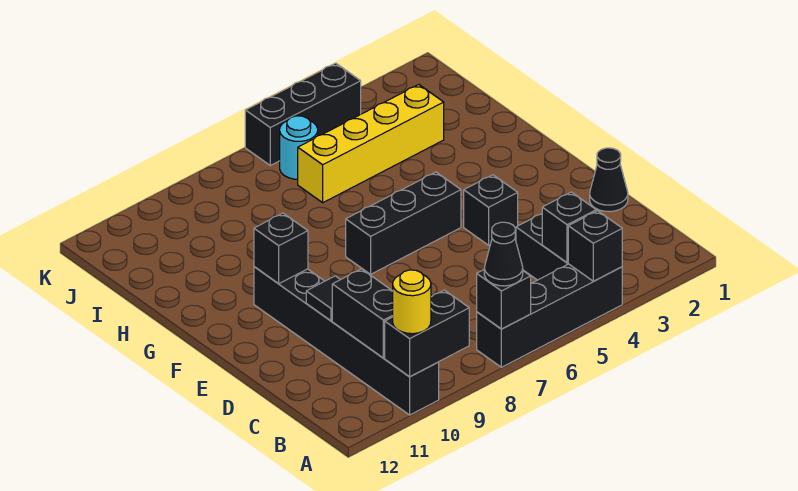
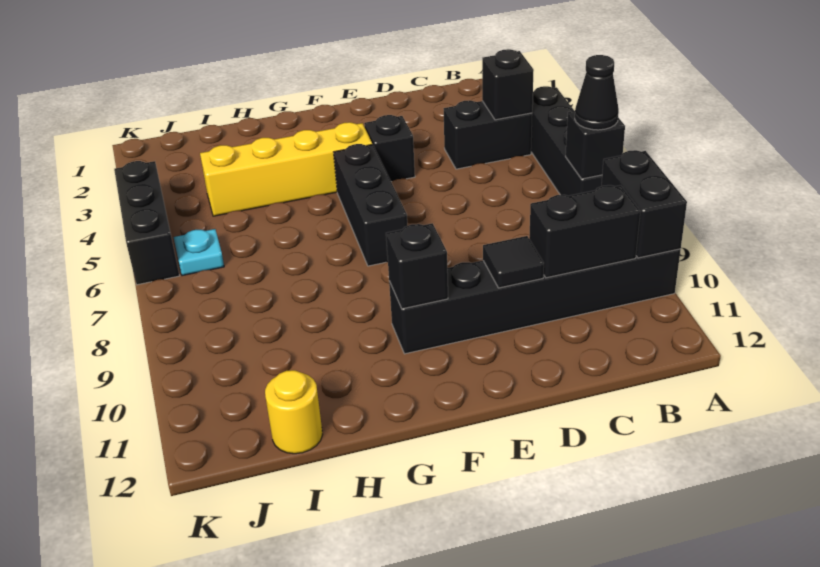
black 1x1 brick [568,211,622,281] -> none
yellow 1x1 round brick [393,270,431,334] -> yellow 1x1 round brick moved to [265,370,323,454]
black 1x1 cone [590,148,628,212] -> none
yellow 1x4 brick [298,85,444,203] -> yellow 1x4 brick turned to [200,122,372,216]
cyan 1x1 round brick [280,116,318,179] -> cyan 1x1 plate [174,229,224,276]

